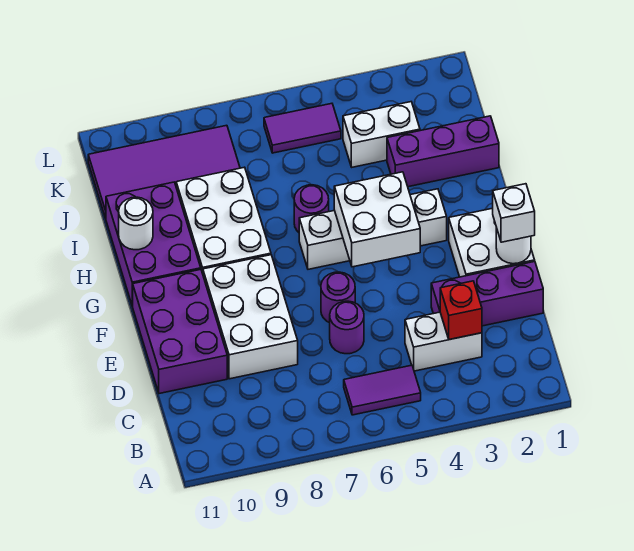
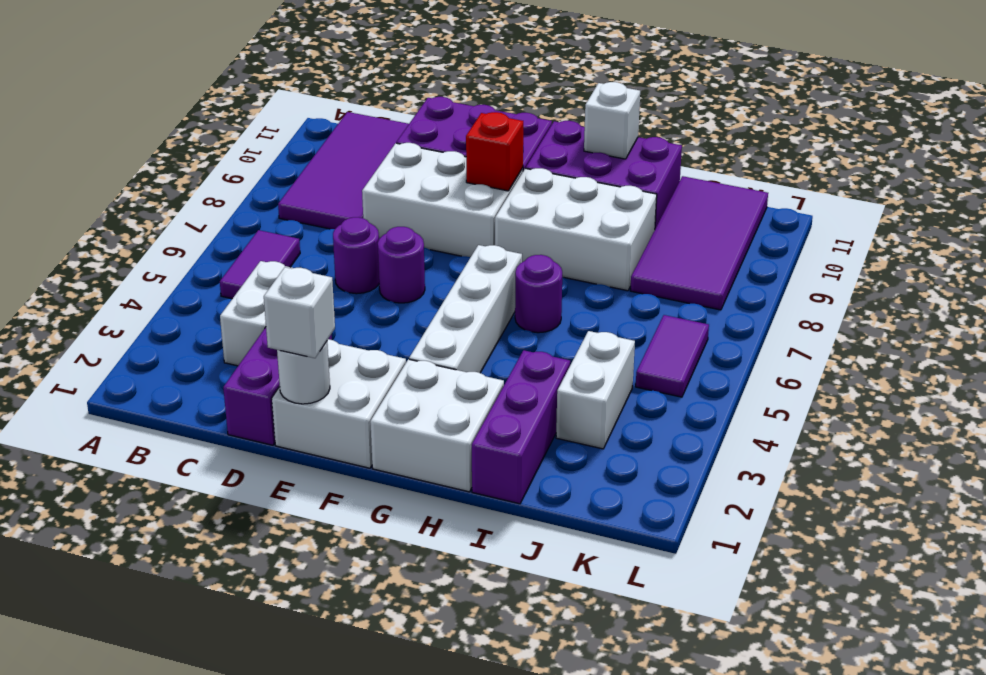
none -> purple 2x4 tile [278,112,409,229]
red 1x1 brick [440,281,482,340] -> red 1x1 brick moved to [466,112,523,191]
white 2x2 brick [334,172,420,267] -> white 2x2 brick moved to [370,359,504,492]
white 1x1 round brick [119,197,153,250] -> white 1x1 brick [584,82,640,159]

